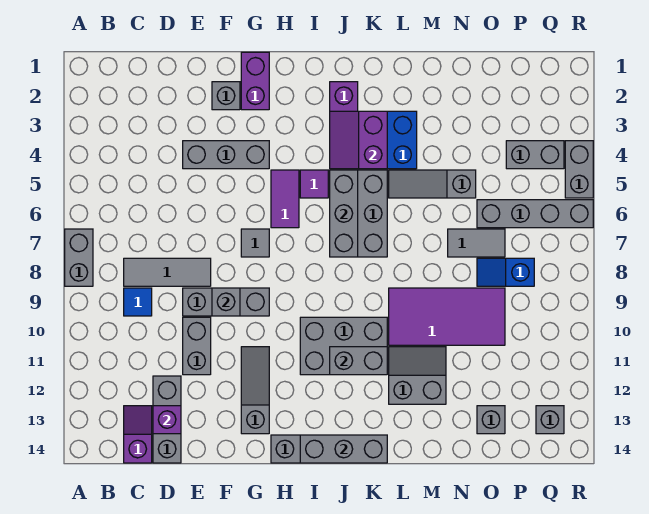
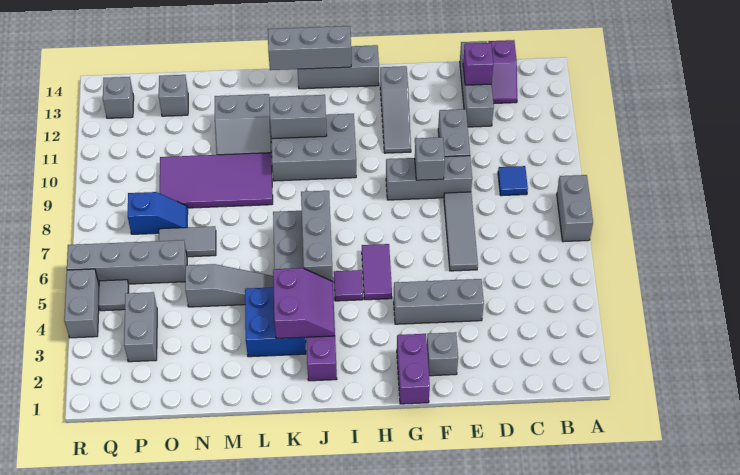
grey 1x3 tile [124,258,211,286] -> grey 1x3 tile turned to [444,192,478,271]
grey 1x1 tile [241,229,269,257] -> grey 1x1 tile moved to [99,280,129,311]
grey 1x2 brick [506,141,564,169] -> grey 1x2 brick turned to [124,292,157,362]

